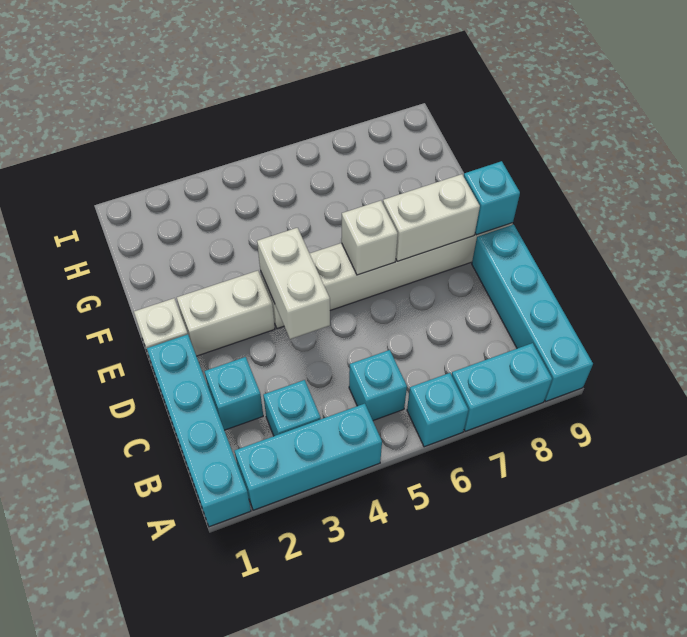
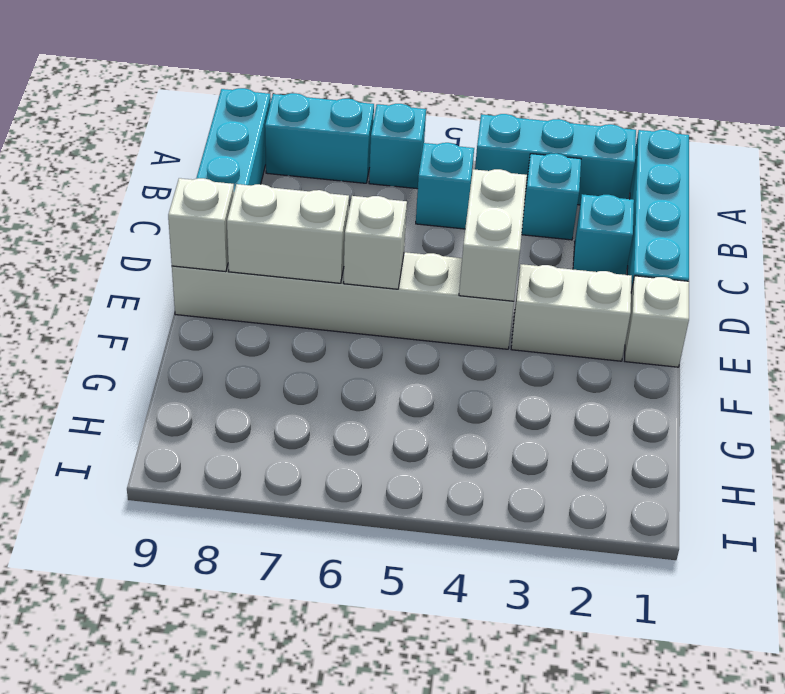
cyan 1x1 brick [464,161,520,235] -> white 1x1 brick [168,178,234,272]

